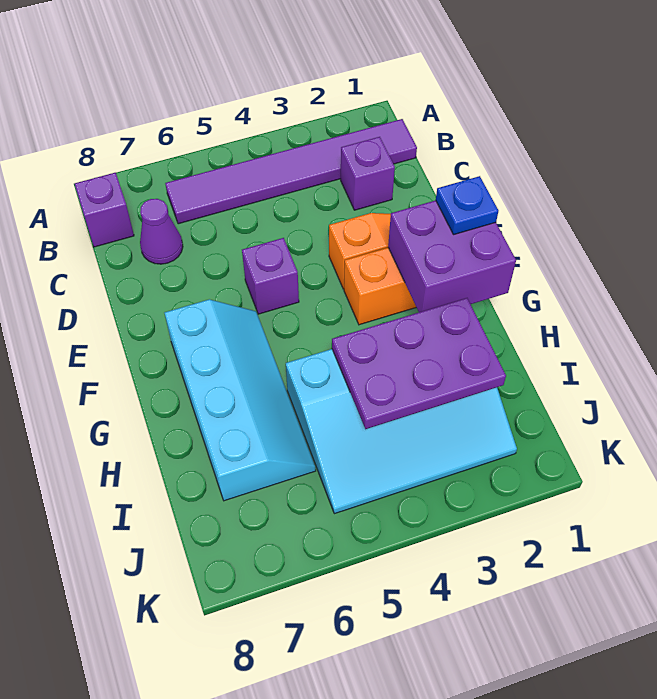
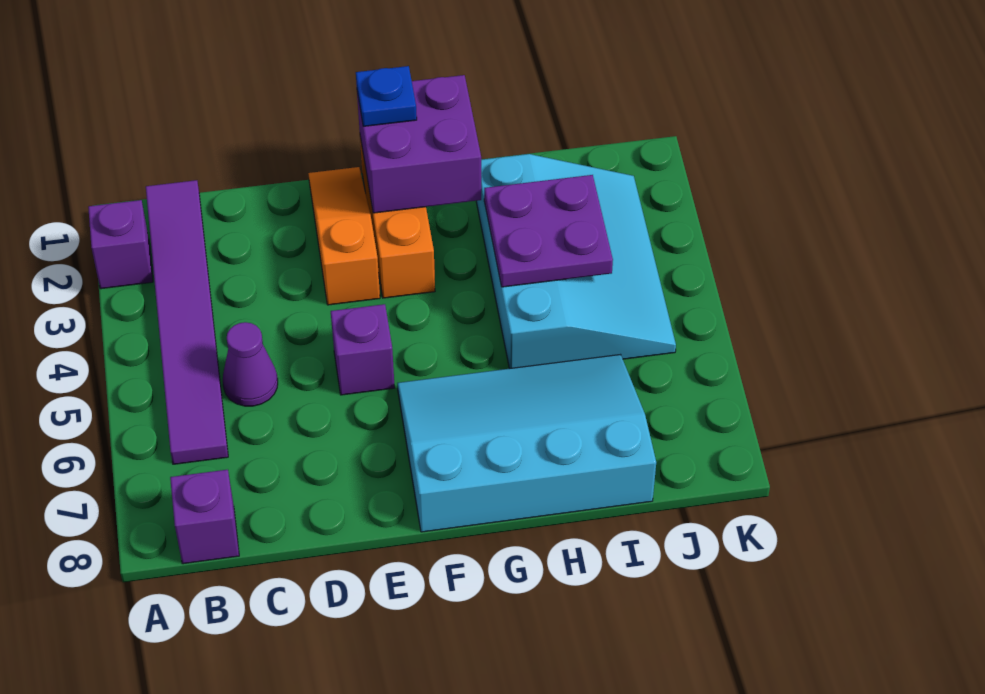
purple 1x1 brick [341,137,395,210] -> purple 1x1 brick moved to [88,200,153,289]
purple 1x1 cone [140,199,183,264] -> purple 1x1 cone moved to [223,322,278,406]
cyan 2x4 slope [165,300,316,501] -> cyan 3x4 slope [397,355,656,532]
purple 2x3 plate [332,298,506,429] -> purple 2x2 plate [484,175,613,287]

